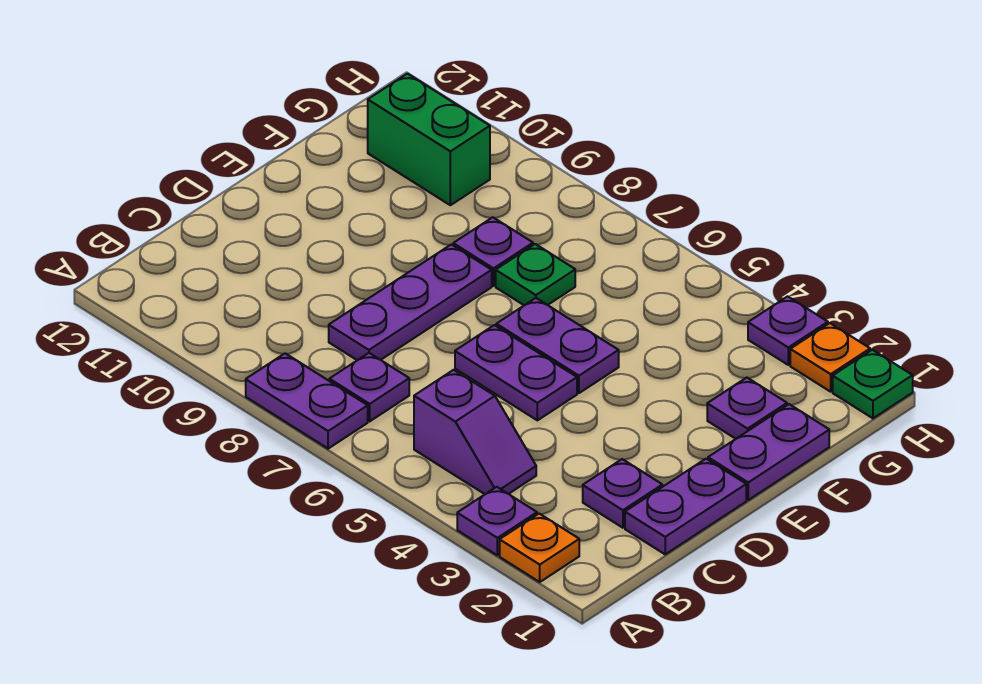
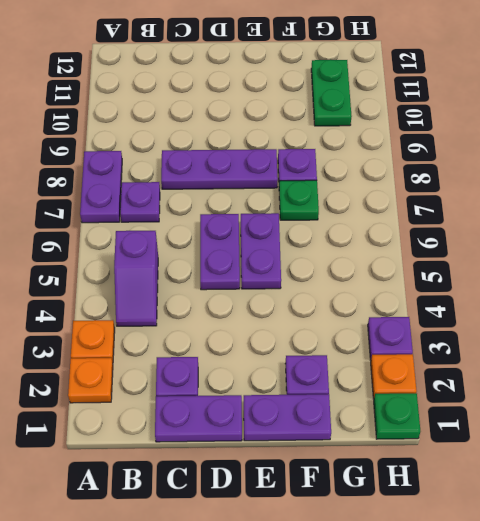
purple 1x1 plate [457,487,537,555] -> orange 1x1 plate [71,320,115,363]
green 1x2 brick [368,74,490,205] -> green 1x2 plate [311,60,352,126]

